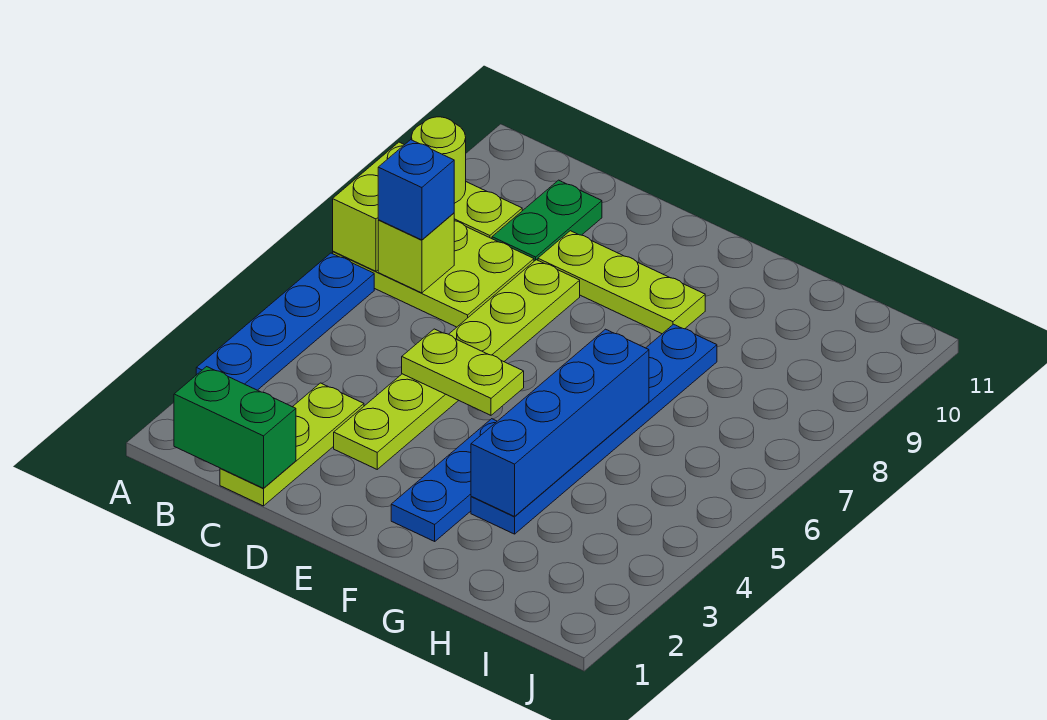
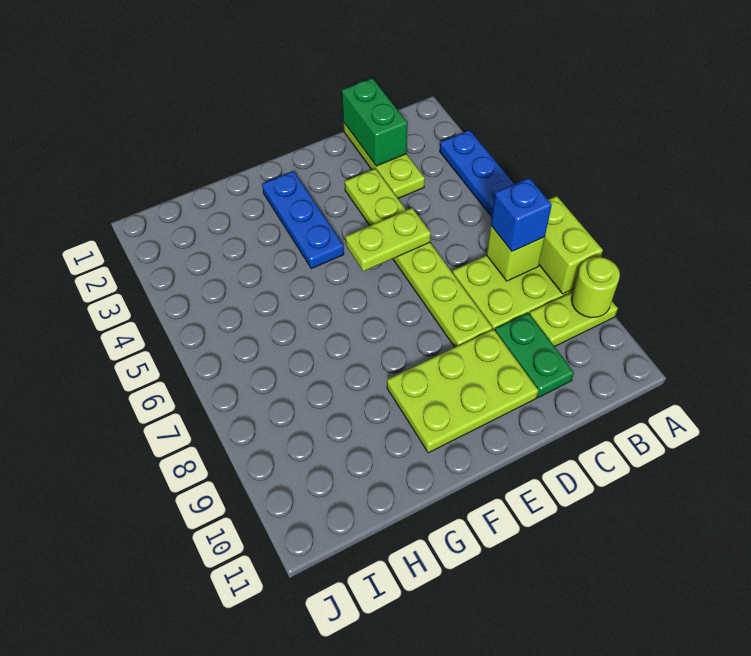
green 1x2 brick [174,367,296,488] -> green 1x2 brick turned to [342,78,407,166]
lime 1x3 plate [538,231,705,334] -> lime 2x3 plate [387,329,539,453]
blue 1x6 plate [471,324,717,534] -> none
blue 1x4 brick [471,329,649,516] -> none

